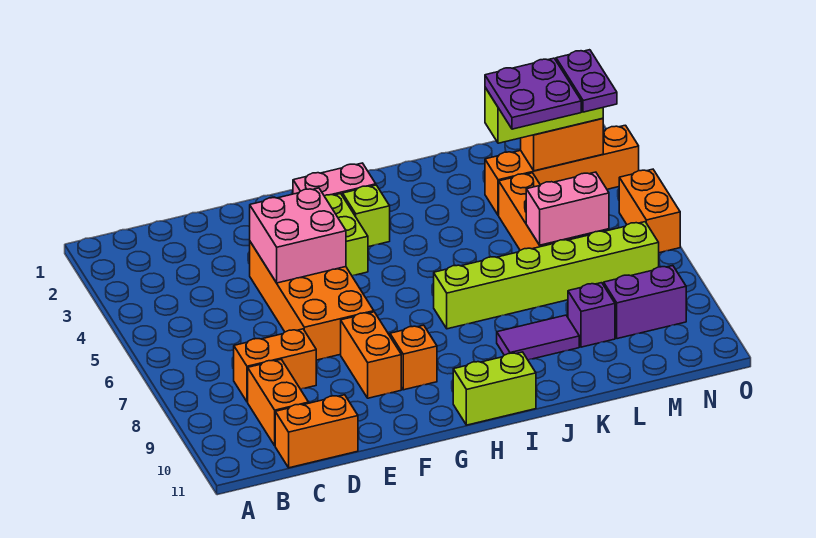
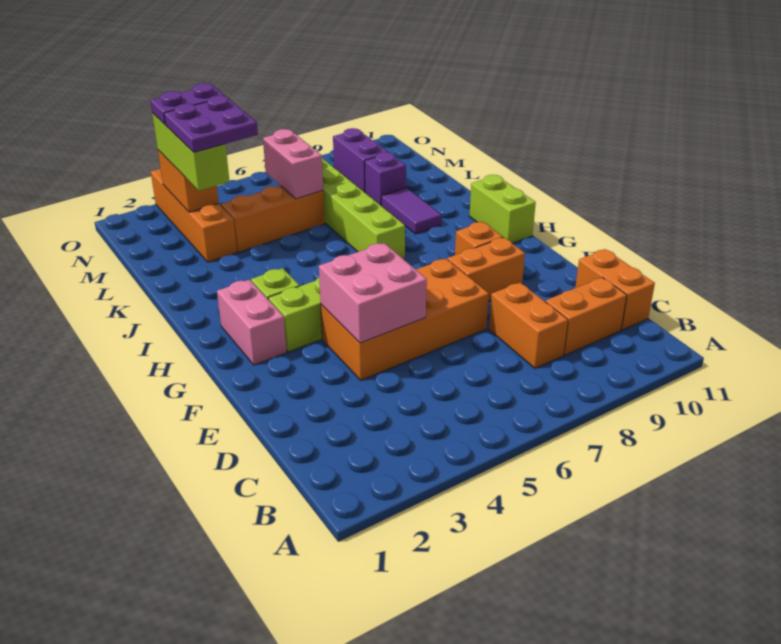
orange 1x2 brick [619,169,680,253] -> none

